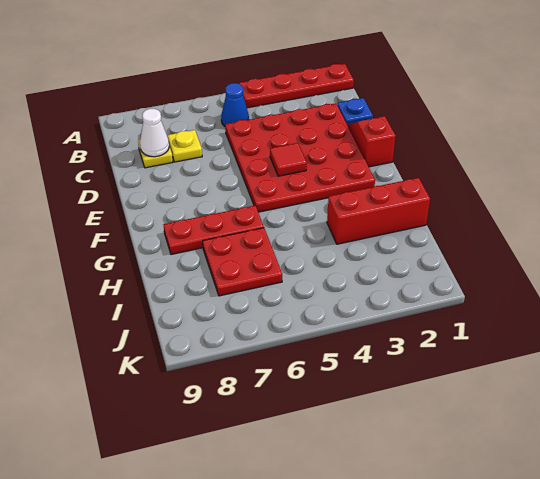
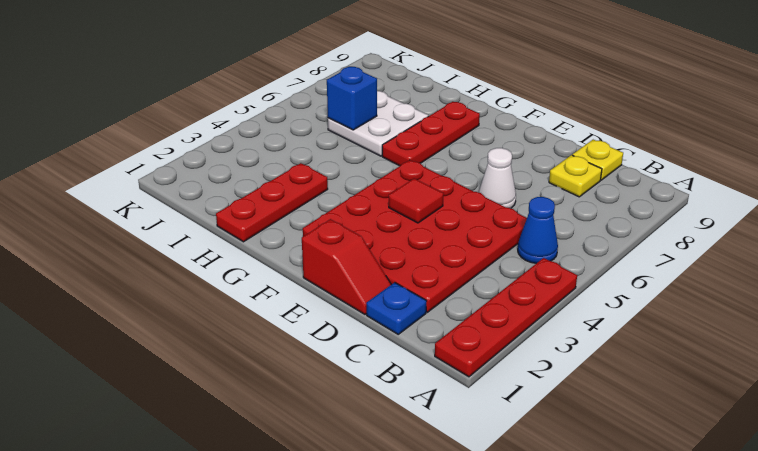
yellow 1x1 plate [167,130,202,162] -> yellow 1x1 plate moved to [572,140,623,180]
white 1x1 cone [140,109,169,157] -> white 1x1 cone moved to [479,148,516,208]
red 1x3 brick [327,178,430,244] -> red 1x3 plate [216,163,328,242]
red 2x2 plate [203,228,282,296] -> white 2x2 plate [328,91,428,156]
none -> blue 1x1 brick [327,67,377,130]

